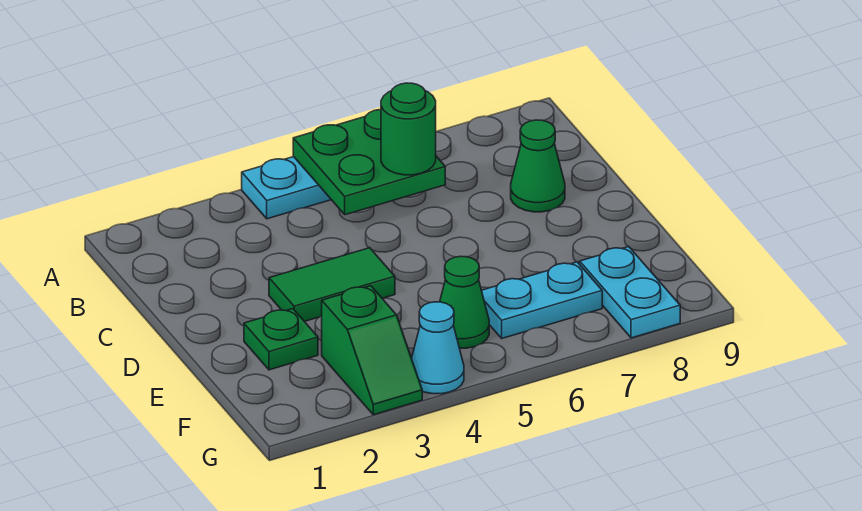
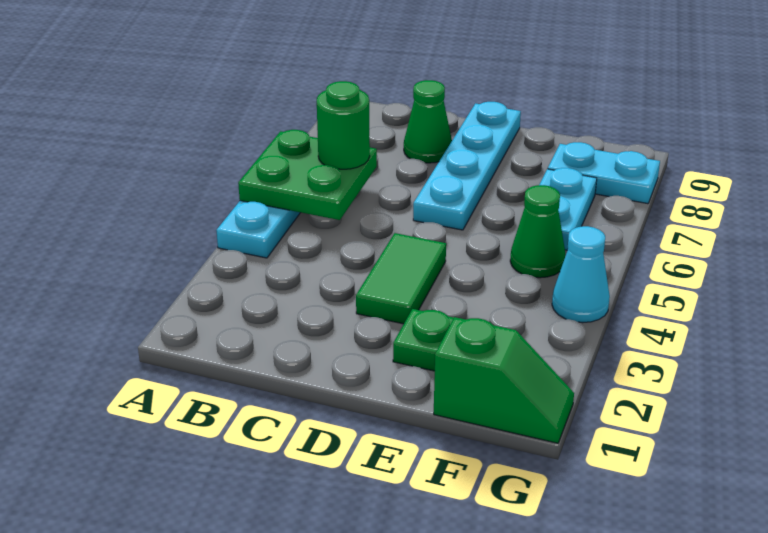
none -> cyan 1x4 plate [413,102,521,230]
green 1x2 slope [322,286,422,415] -> green 1x2 slope moved to [434,317,574,443]

